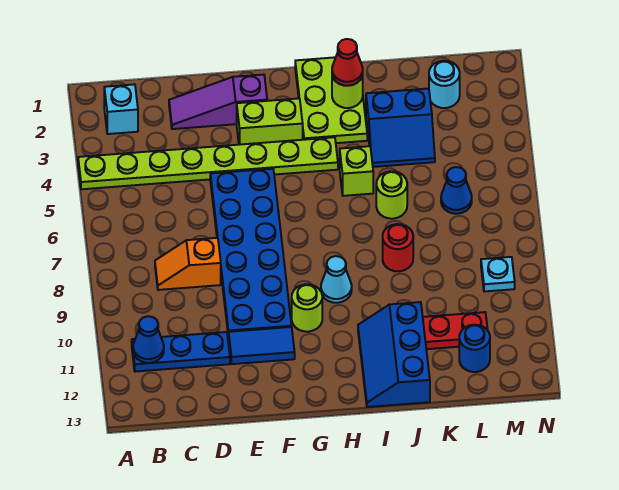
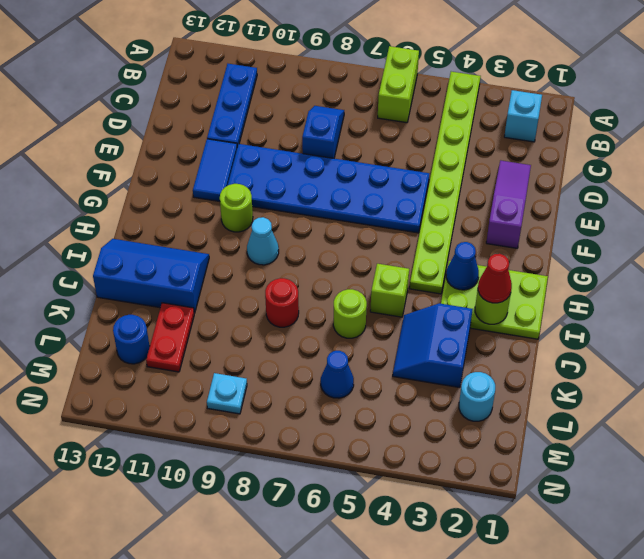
blue 1x1 cone [133,316,164,363] -> blue 1x1 cone moved to [446,242,479,290]
orange 1x2 slope [155,238,221,290] -> blue 1x2 slope [302,106,344,158]
lime 1x2 brick [237,98,303,145] -> lime 1x2 brick moved to [378,46,419,123]

